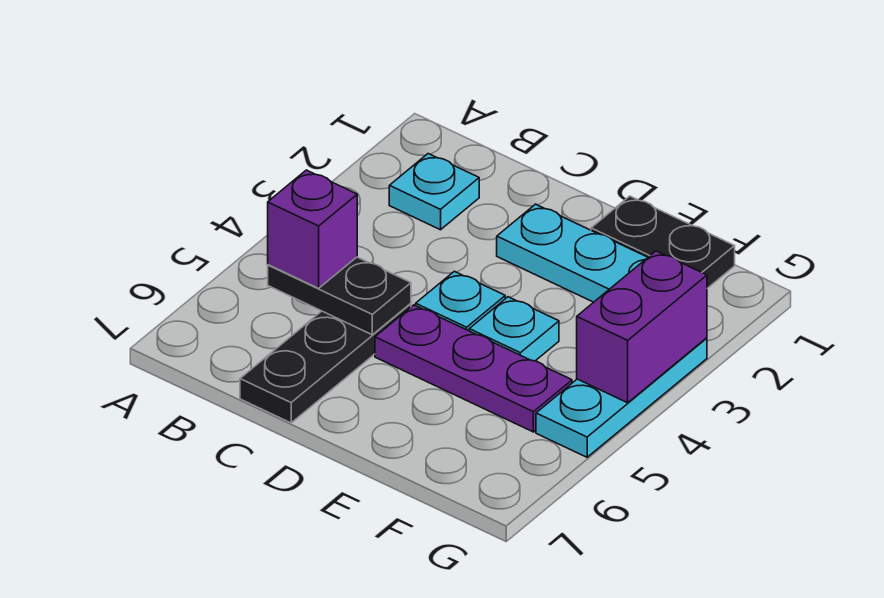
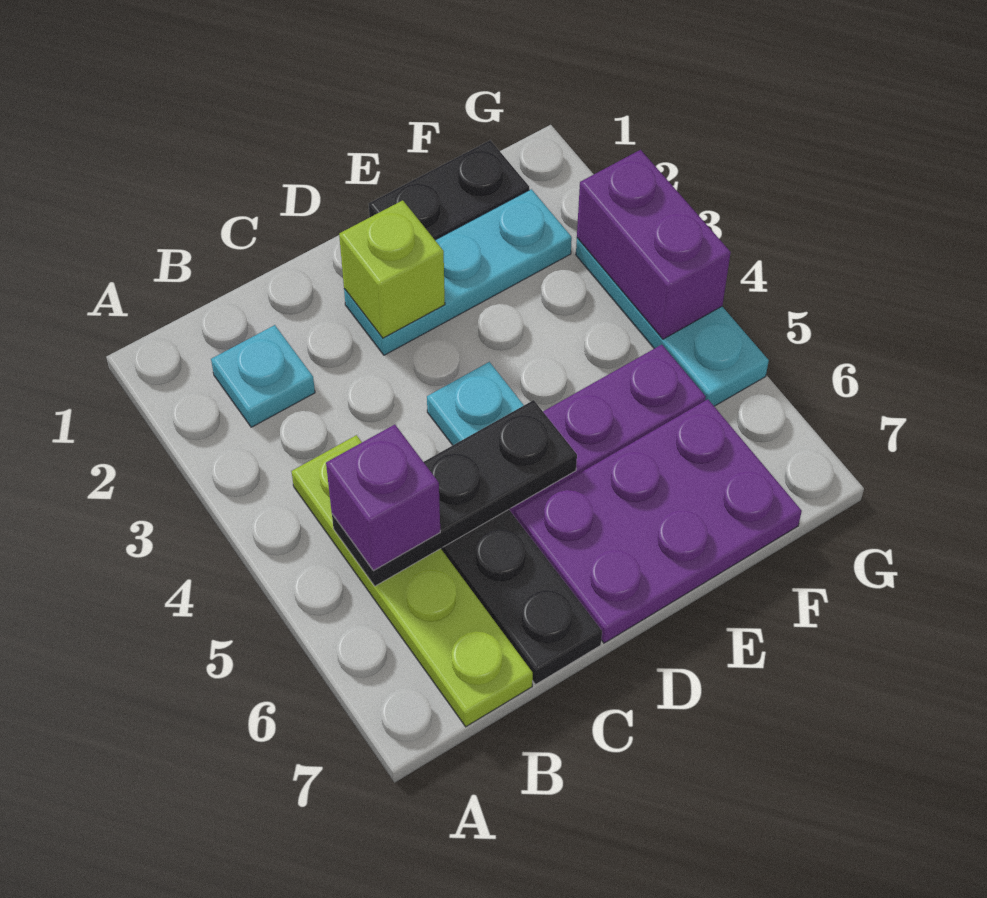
none -> lime 1x4 plate [292,435,533,727]
black 1x2 plate [268,257,411,335] -> black 1x3 plate [332,400,577,586]
none -> lime 1x1 brick [339,200,445,338]
none -> purple 2x3 plate [514,399,802,643]
cyan 1x1 plate [469,297,559,361] -> none

